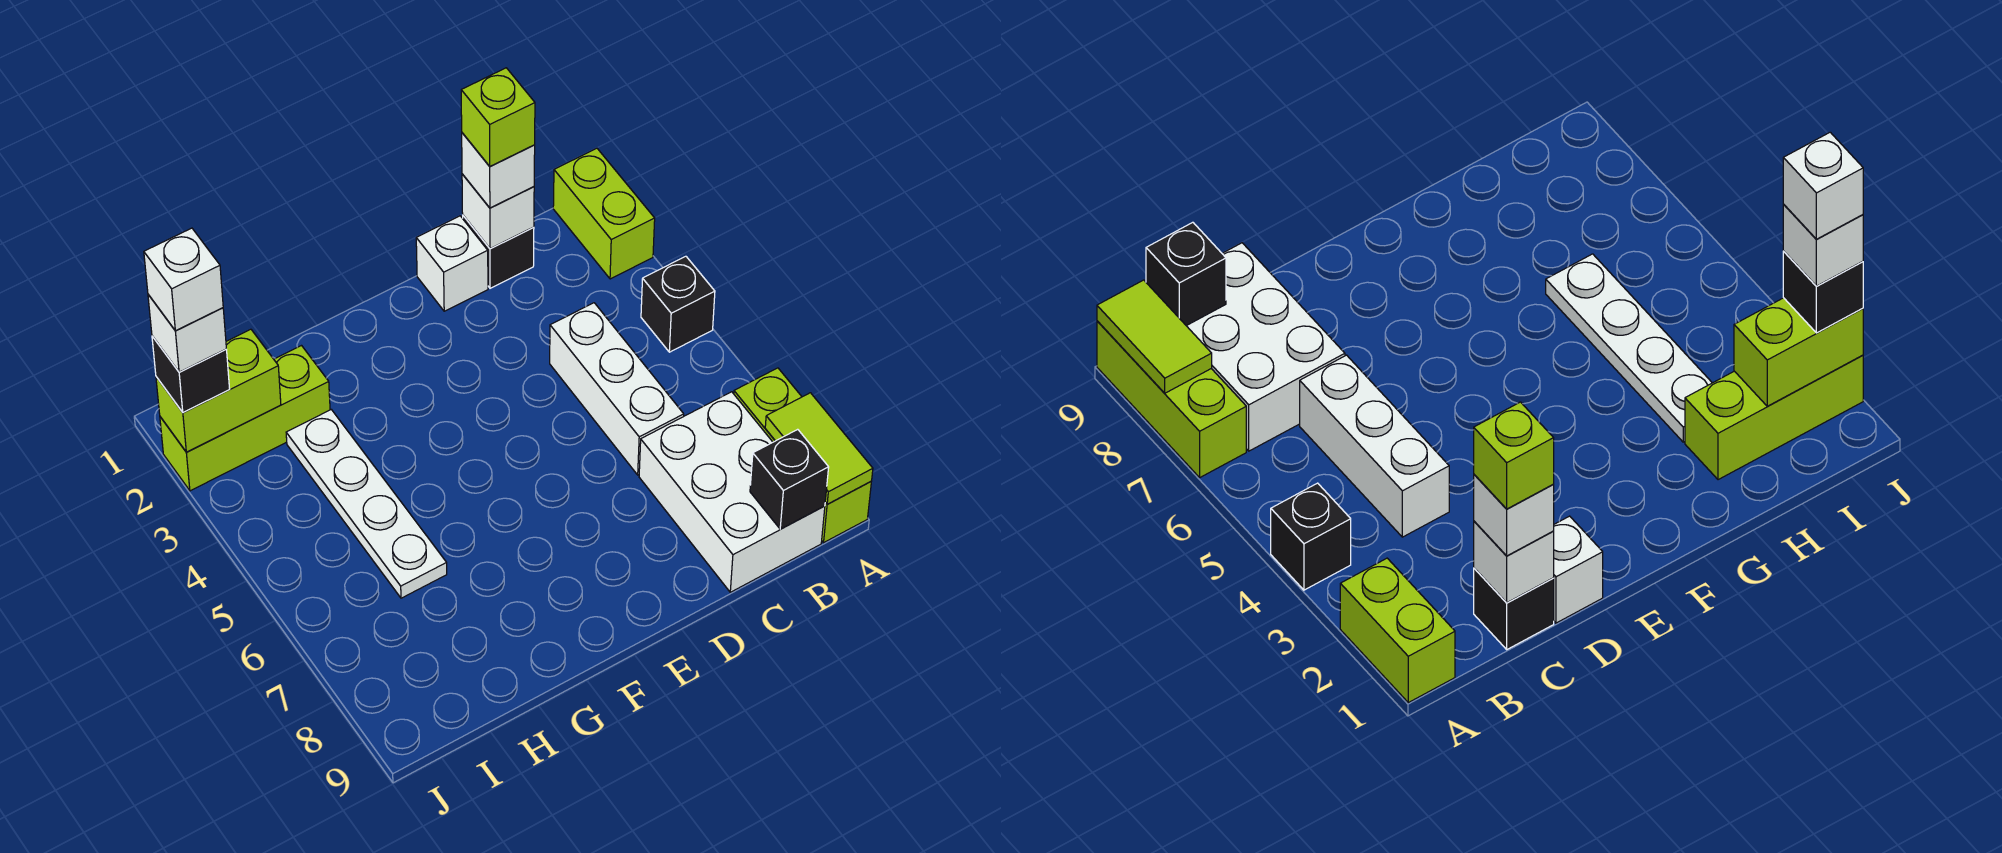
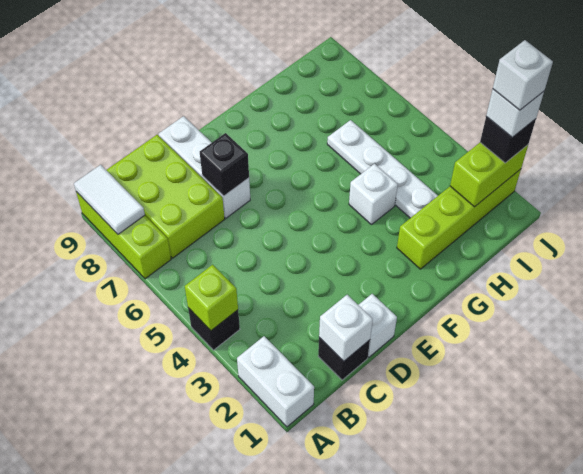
lime 1x2 brick [553,148,655,279] -> white 1x2 brick [237,336,314,427]
lime 1x2 tile [765,393,873,504] -> white 1x2 tile [74,165,145,234]
white 2x3 brick [639,392,825,592] -> lime 2x3 brick [107,135,225,258]
black 1x1 brick [750,429,829,529] -> black 1x1 brick moved to [200,133,249,196]
white 1x1 brick [462,133,535,208] -> white 1x1 brick moved to [349,164,398,225]
lime 1x1 brick [461,68,535,166] -> lime 1x1 brick moved to [185,265,238,331]
white 1x3 brick [550,303,684,475] -> white 1x3 brick moved to [159,116,250,218]
lime 1x3 brick [160,346,330,491] -> lime 1x4 brick [397,169,521,269]

